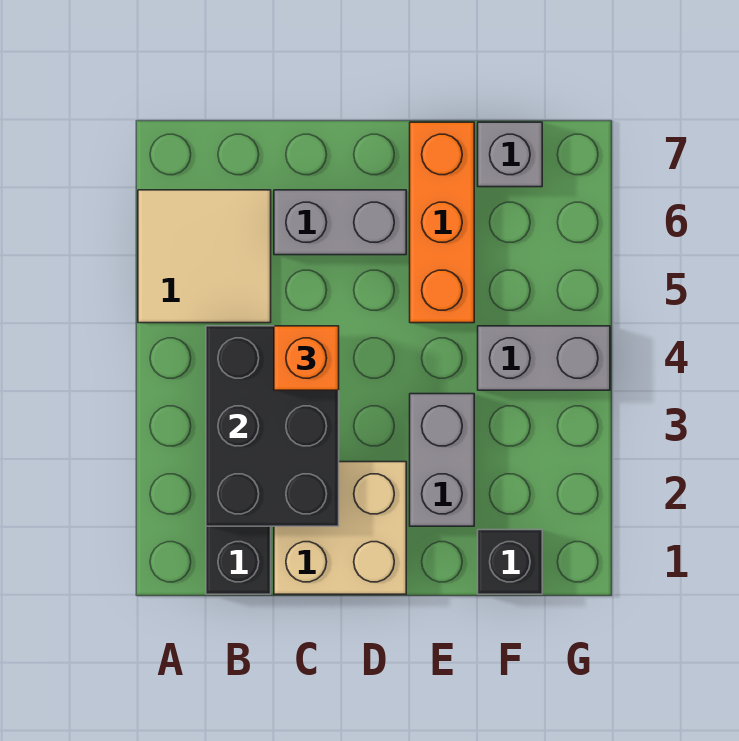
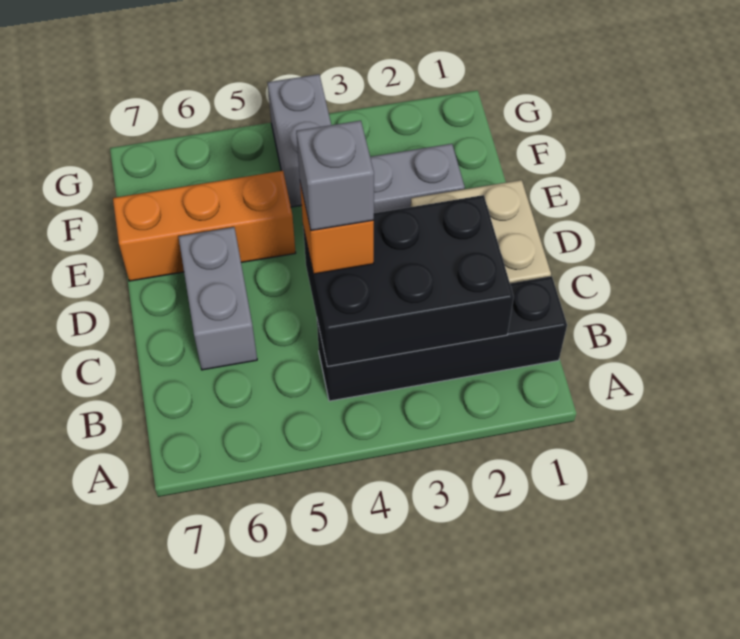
tan 2x2 tile [138,190,271,323] -> none
black 1x1 brick [478,530,542,594] -> none
grey 1x1 brick [478,122,542,187] -> grey 1x1 brick moved to [296,121,374,231]

